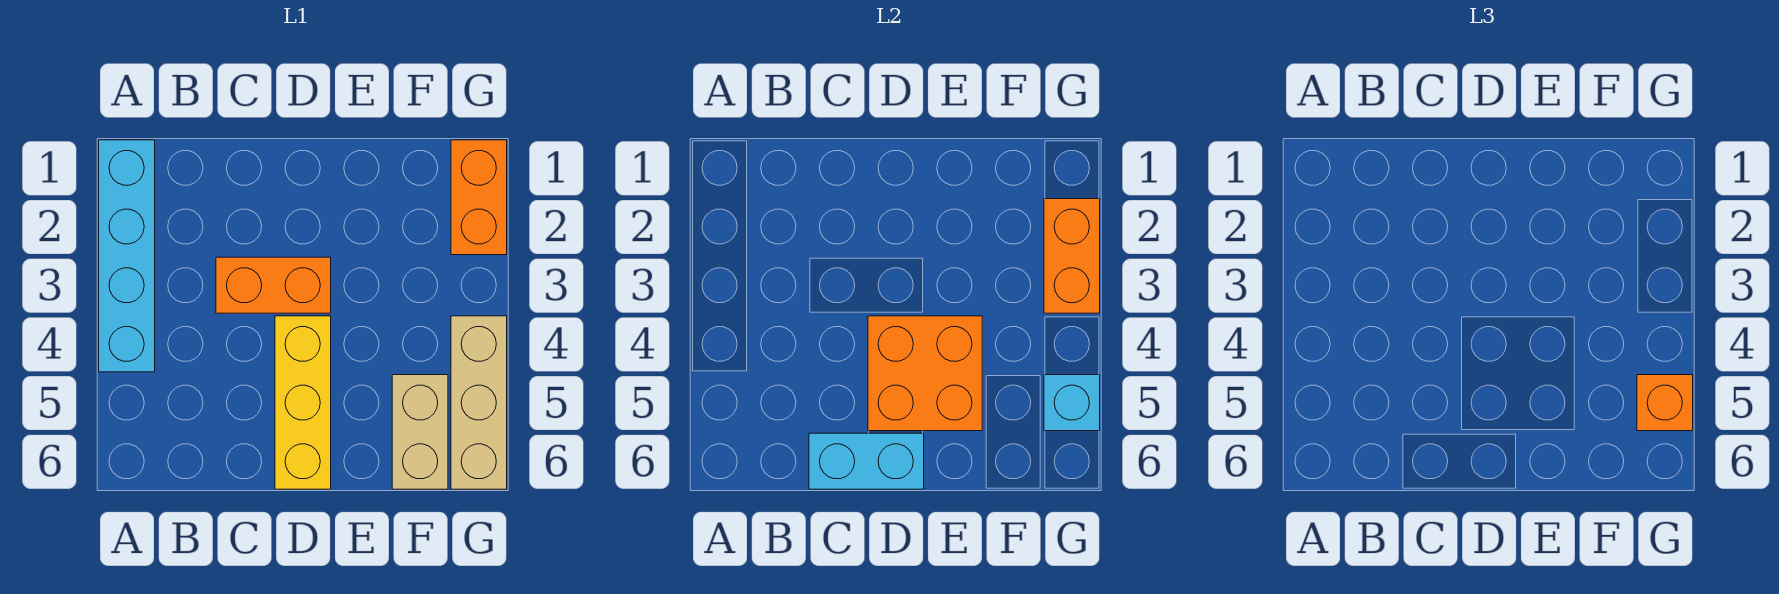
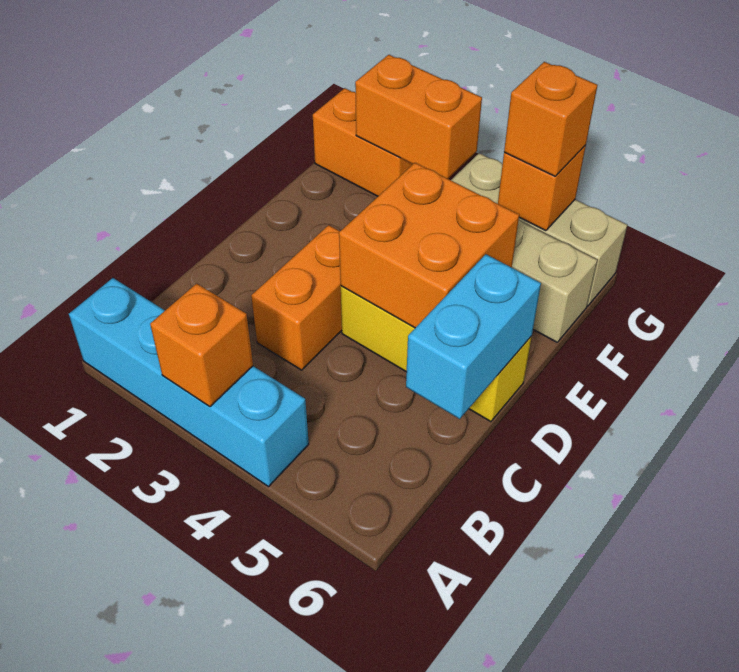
none -> orange 1x1 brick [150,283,253,407]
cyan 1x1 brick [1044,375,1100,431] -> orange 1x1 brick [498,145,586,231]

